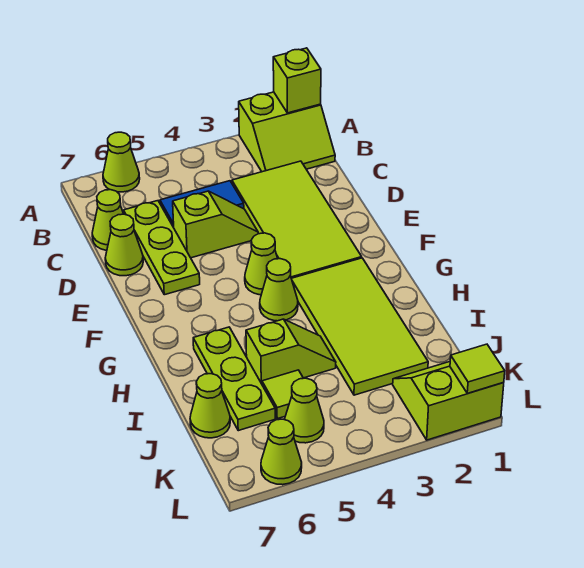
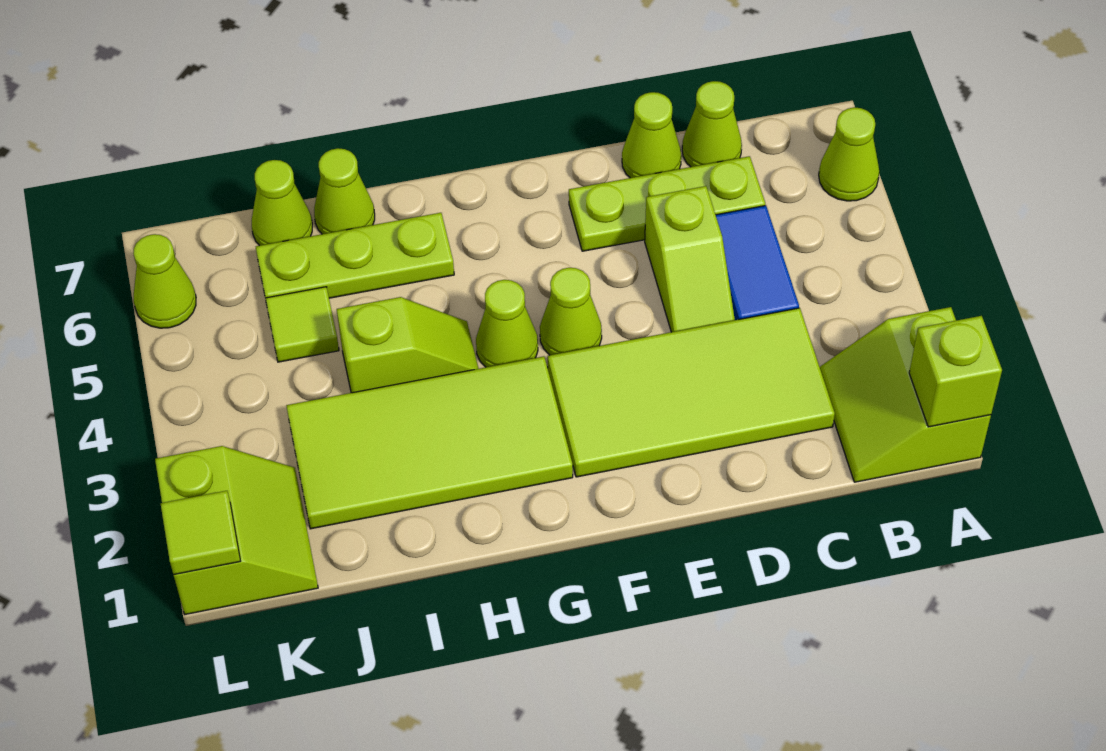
lime 1x2 slope [246,319,336,384] -> lime 1x2 slope turned to [337,297,479,393]
lime 1x1 cone [285,378,324,443] -> lime 1x1 cone moved to [314,148,375,234]

